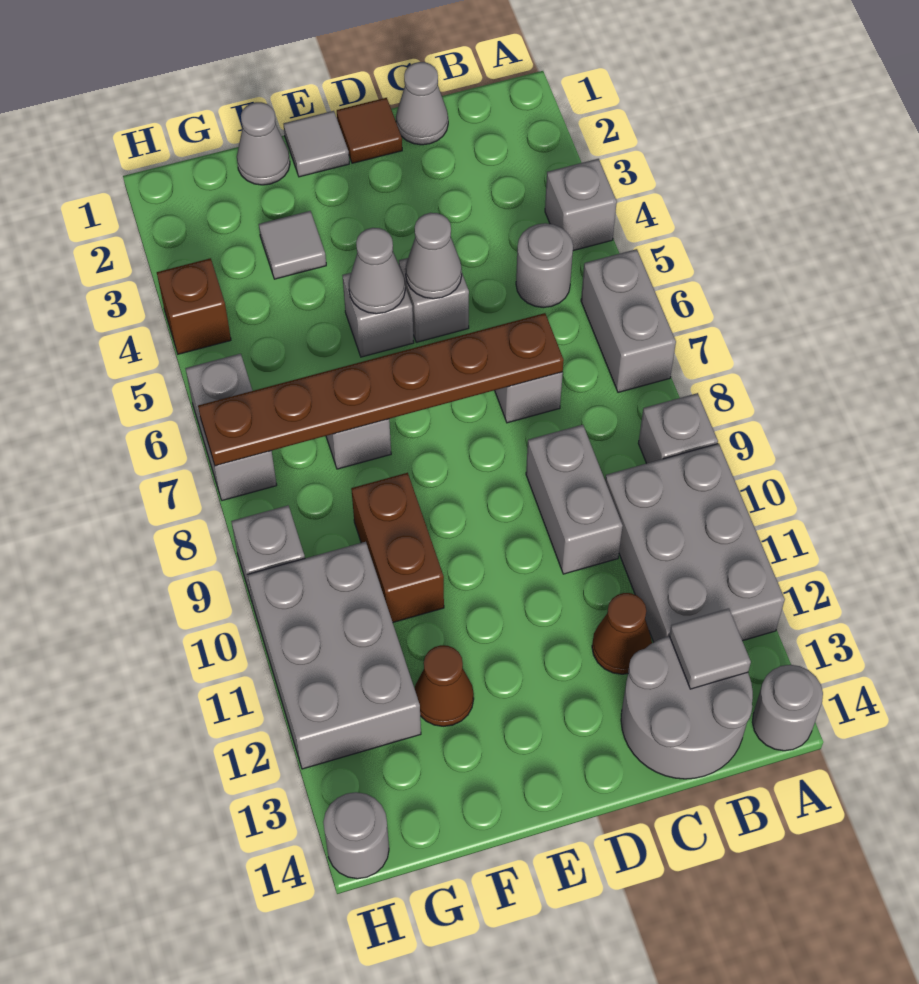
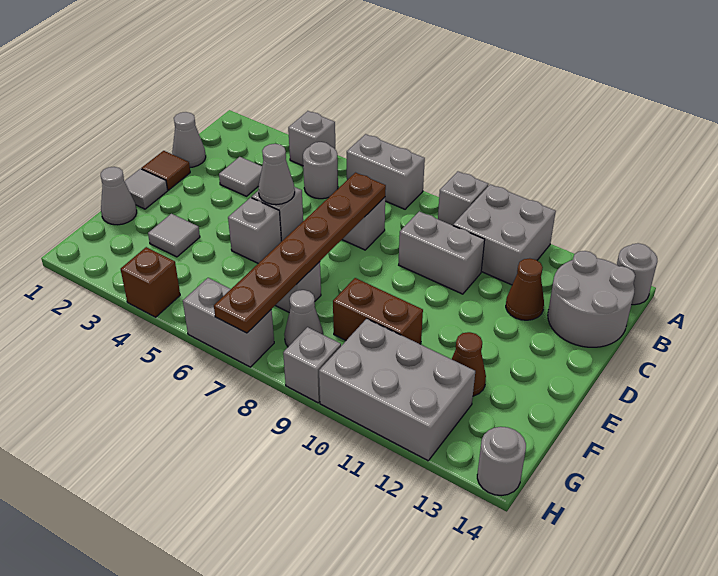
grey 2x3 brick [605,444,785,642] -> grey 2x2 brick [453,184,556,285]
grey 1x1 tile [669,608,751,689] -> grey 1x1 tile moved to [219,157,262,196]
grey 1x1 cone [349,228,405,314] -> grey 1x1 cone moved to [284,290,323,347]

